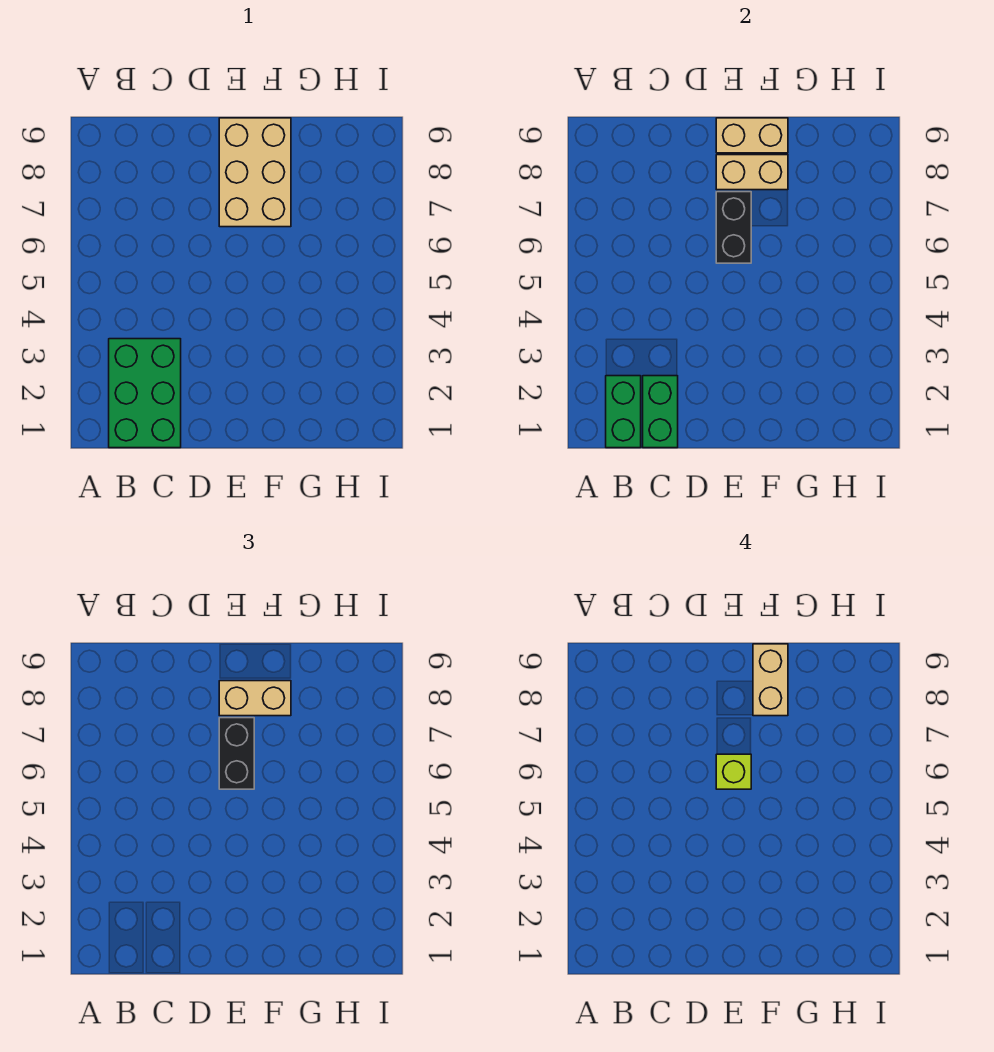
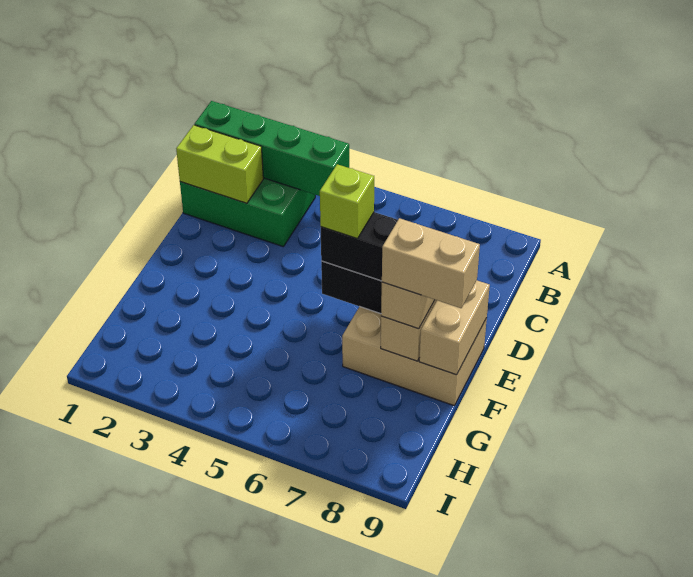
green 1x2 brick [606,376,641,448] -> green 1x4 brick [194,101,349,196]
green 1x2 brick [643,376,678,448] -> lime 1x2 brick [176,125,263,203]

